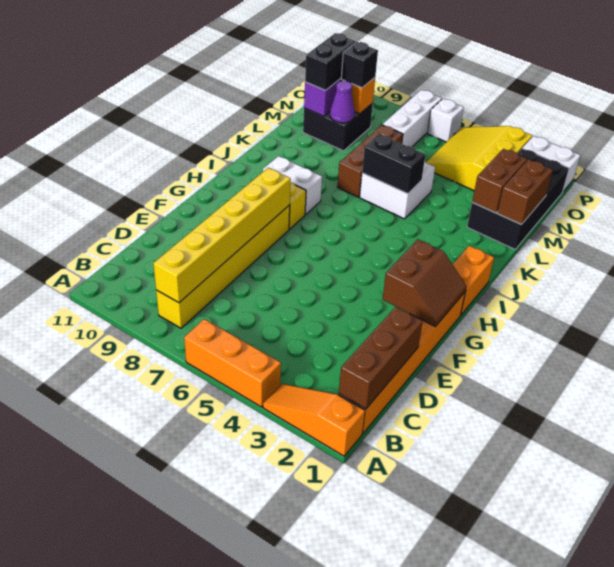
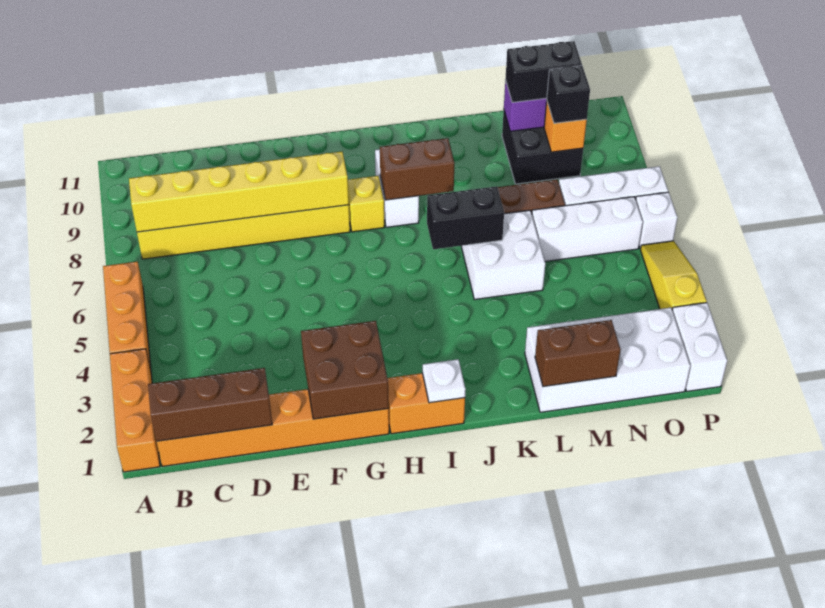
orange 1x3 slope [263,384,365,456] -> orange 1x3 brick [110,349,160,472]
brown 2x2 slope [382,239,466,327] -> brown 2x2 brick [301,321,389,419]
none -> white 1x1 plate [422,359,466,403]
black 1x2 brick [362,134,425,194] -> black 1x2 brick turned to [427,186,504,249]
black 2x4 brick [467,149,569,249] -> white 2x4 brick [525,308,690,412]
brown 1x2 brick [472,149,527,213] -> brown 1x2 brick moved to [380,138,454,200]
none -> white 1x3 brick [532,197,643,261]
purple 1x1 cone [330,81,355,123] -> none
yellow 3x3 slope [426,126,532,190] -> yellow 1x3 slope [641,241,707,309]

